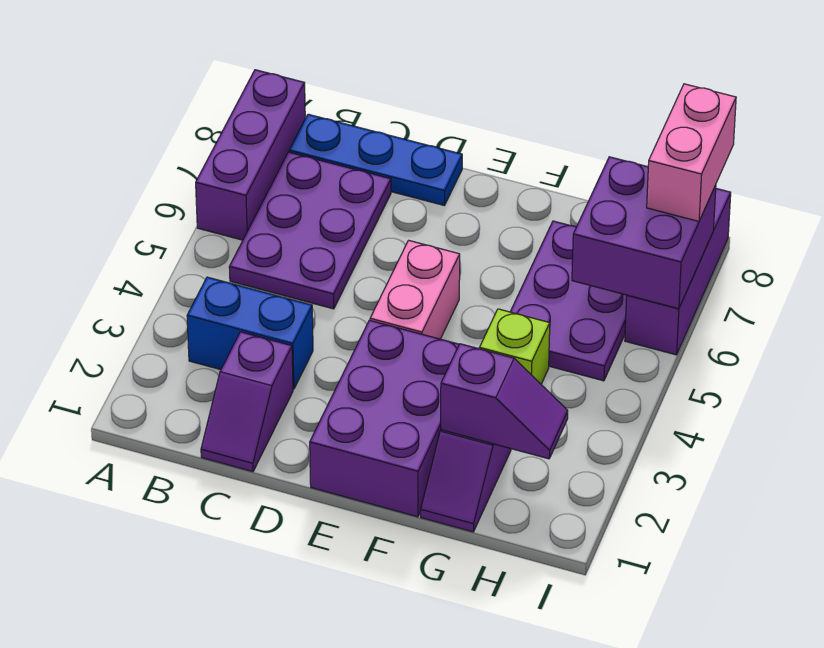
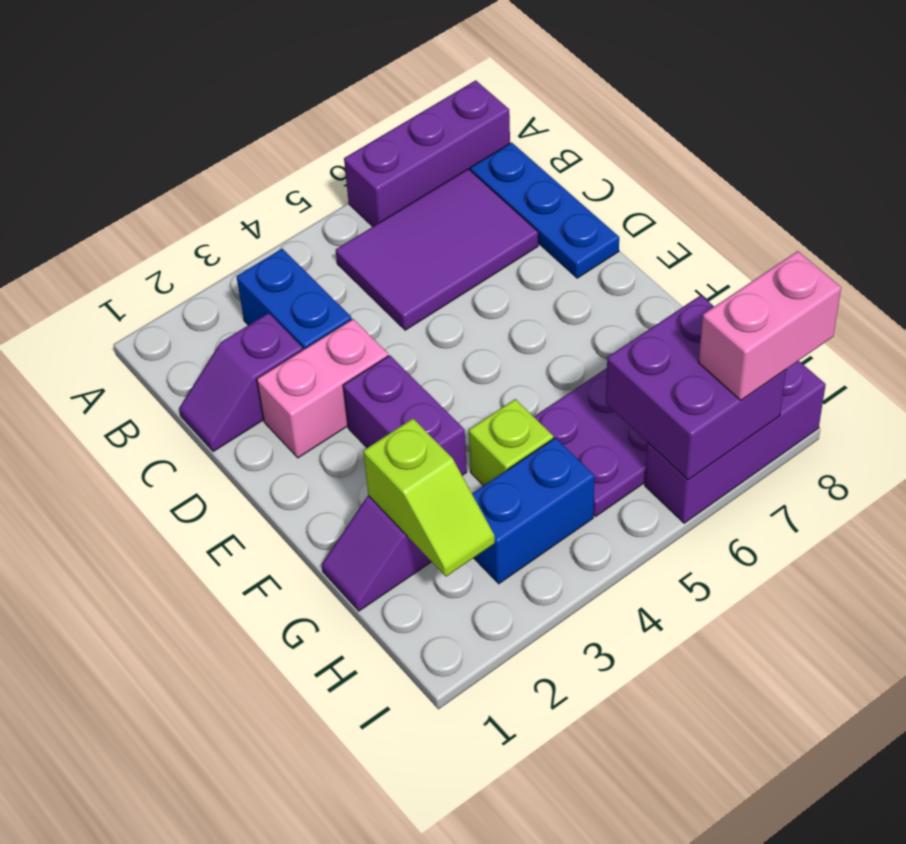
purple 2x3 plate [229,152,391,309] -> purple 2x3 tile [336,169,538,330]
purple 2x3 brick [310,320,459,517] -> purple 1x2 brick [343,355,467,475]
pink 1x2 brick [370,240,460,339] -> pink 1x2 brick moved to [257,319,388,458]
purple 1x2 slope [441,344,568,459] -> lime 1x2 slope [363,418,495,577]
none -> blue 1x2 brick [472,438,595,584]

